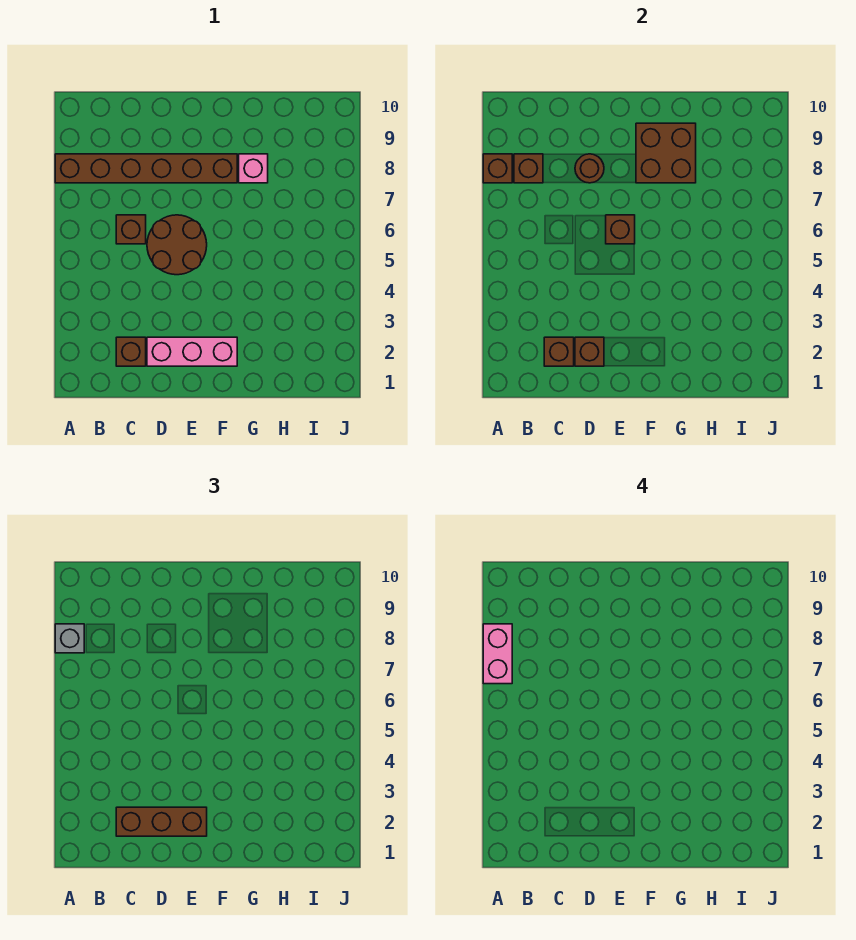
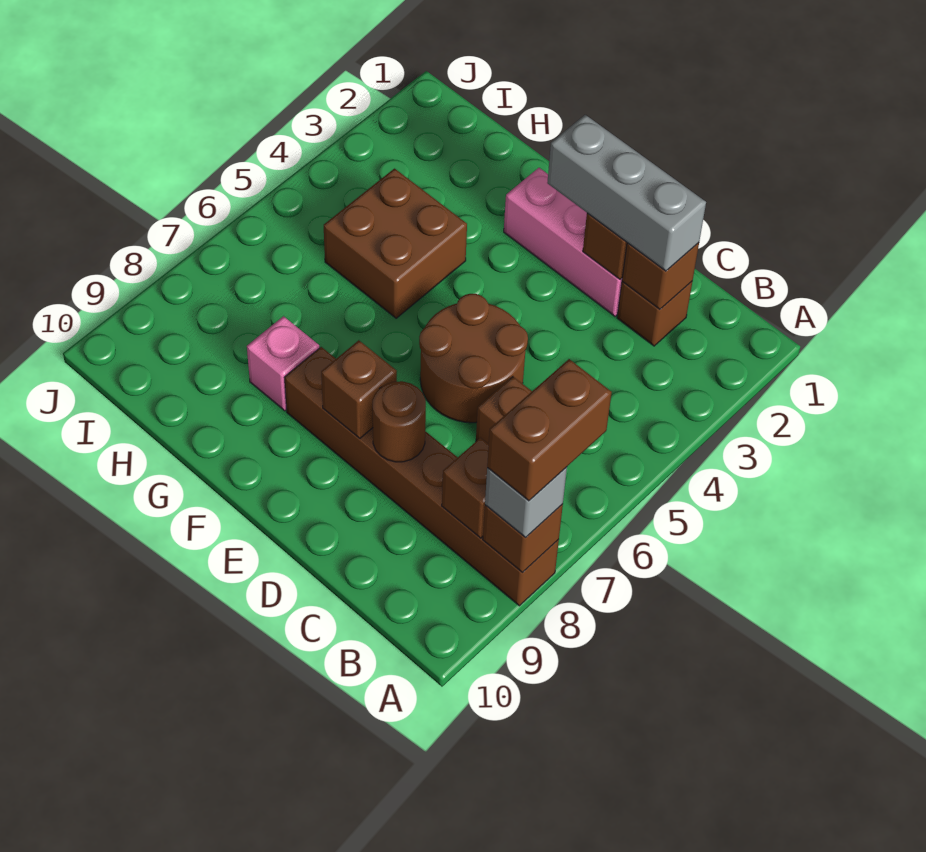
pink 1x2 brick [483,624,512,684] -> brown 1x2 brick [487,359,612,501]
brown 1x3 brick [116,807,207,836] -> grey 1x3 brick [547,115,706,271]
brown 1x1 brick [606,215,635,244] -> brown 1x1 brick moved to [321,340,397,438]
brown 2x2 brick [636,123,696,183] -> brown 2x2 brick moved to [324,169,467,318]

